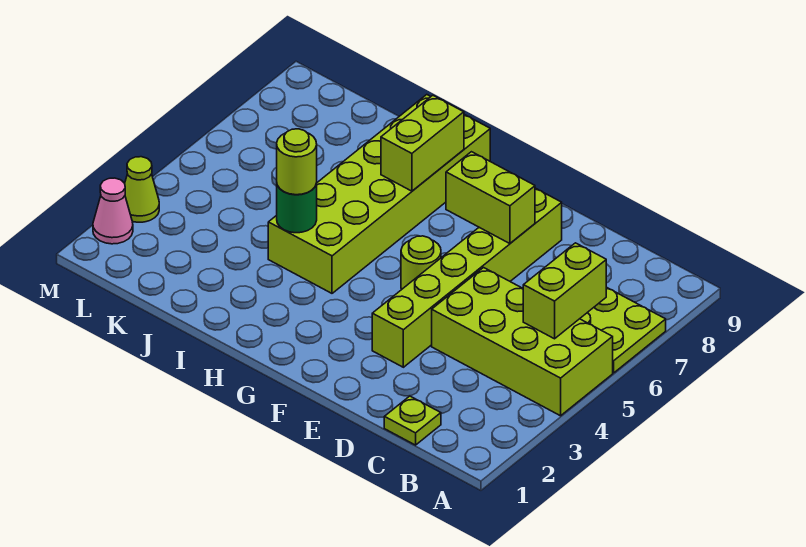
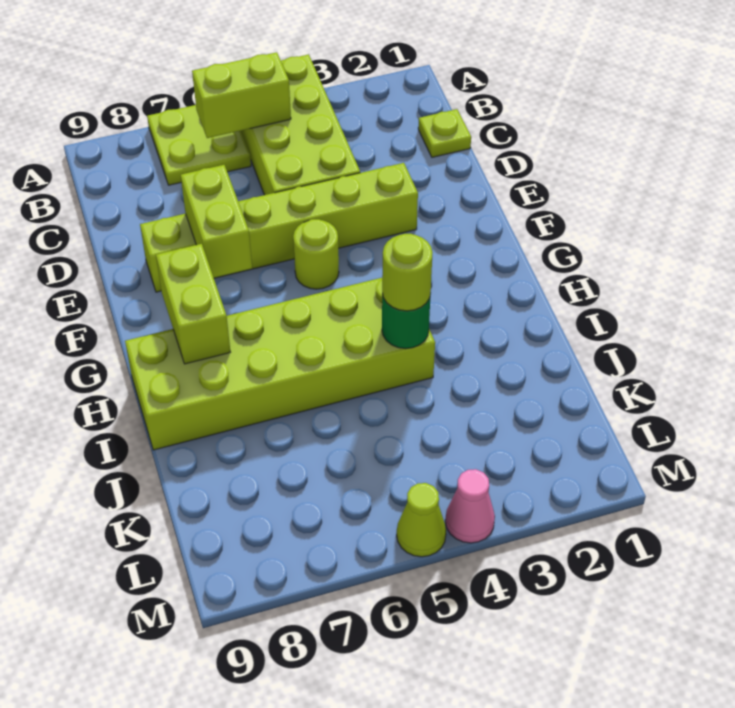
lime 1x2 brick [381,95,464,191] -> lime 1x2 brick turned to [156,244,230,364]
pink 1x1 cone [93,178,133,244] -> pink 1x1 cone moved to [445,469,495,543]
lime 1x1 cone [125,157,159,222] -> lime 1x1 cone moved to [397,483,446,557]

